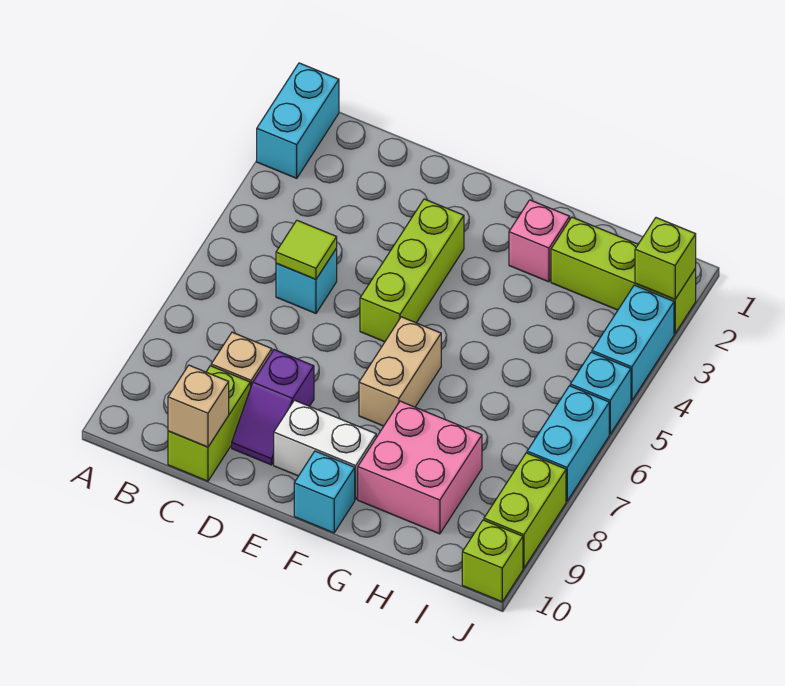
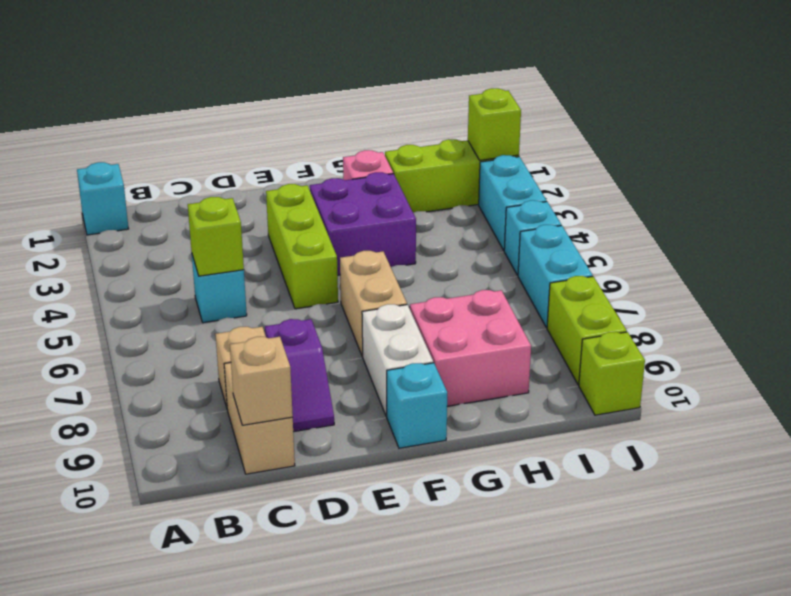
cyan 1x2 brick [257,63,339,178] -> cyan 1x1 brick [77,162,129,235]
lime 1x1 tile [276,220,337,279] -> lime 1x1 brick [188,197,244,276]
lime 1x2 brick [168,366,250,481] -> tan 1x2 brick [224,363,295,474]
white 1x2 brick [274,400,376,499] -> white 1x2 brick turned to [362,304,433,416]
none -> purple 2x2 brick [310,172,416,275]

